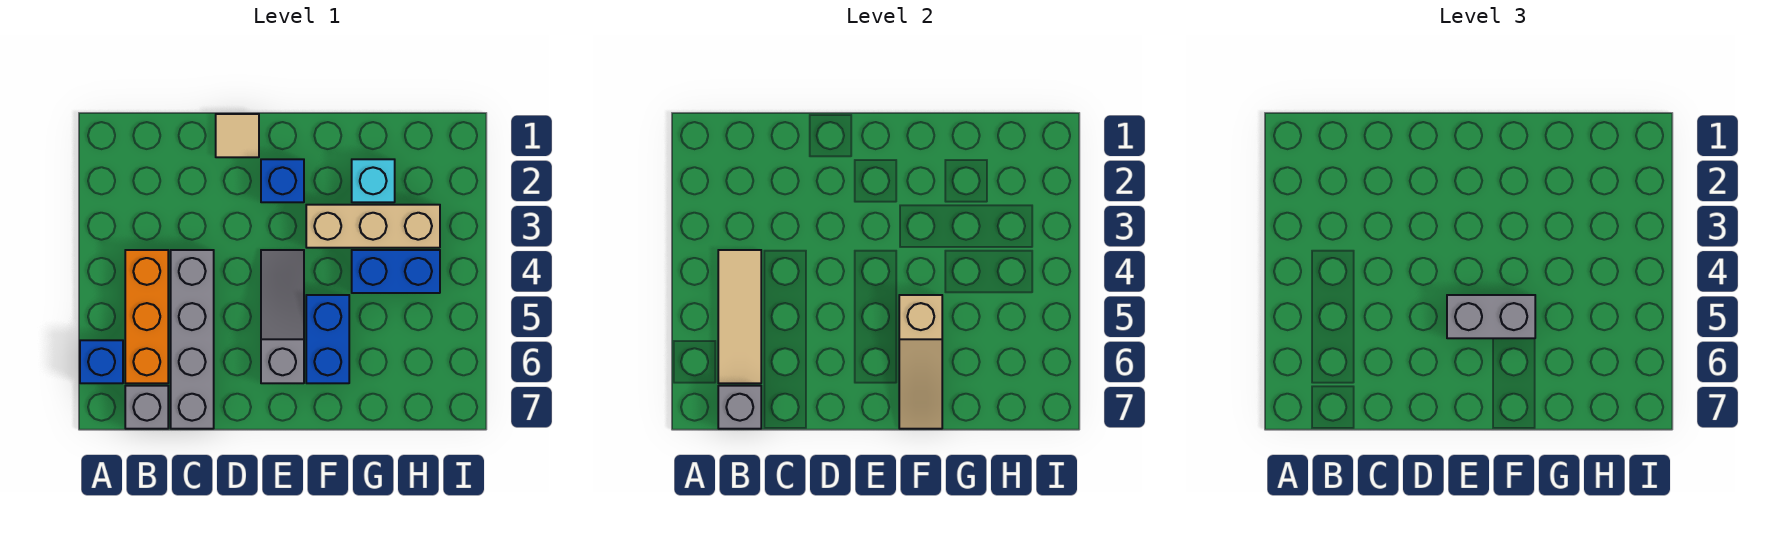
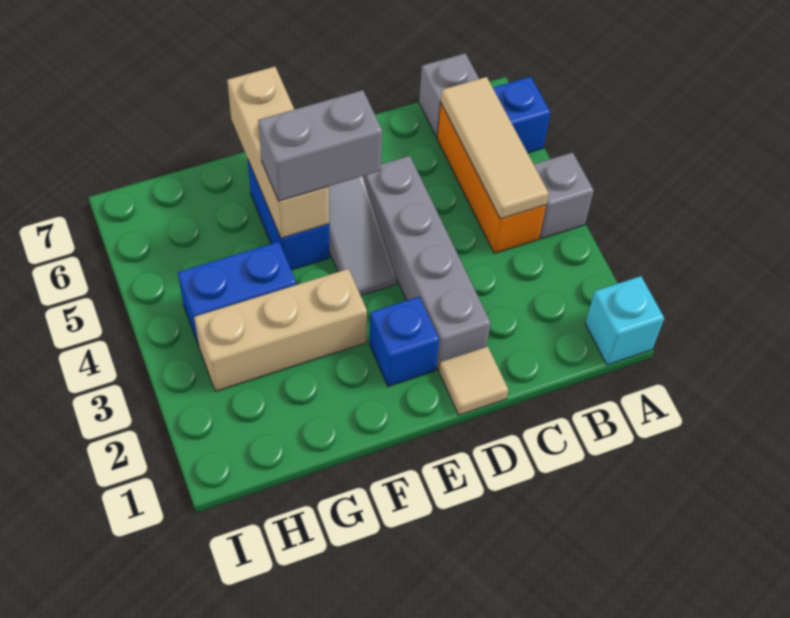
grey 1x1 brick [718,386,761,429] -> grey 1x1 brick moved to [534,153,594,239]
grey 1x4 brick [171,250,214,429] -> grey 1x4 brick moved to [364,156,491,370]
tan 1x3 slope [899,295,942,429] -> tan 1x3 brick [227,67,329,238]
cyan 1x1 brick [352,159,395,202] -> cyan 1x1 brick moved to [585,276,664,365]

